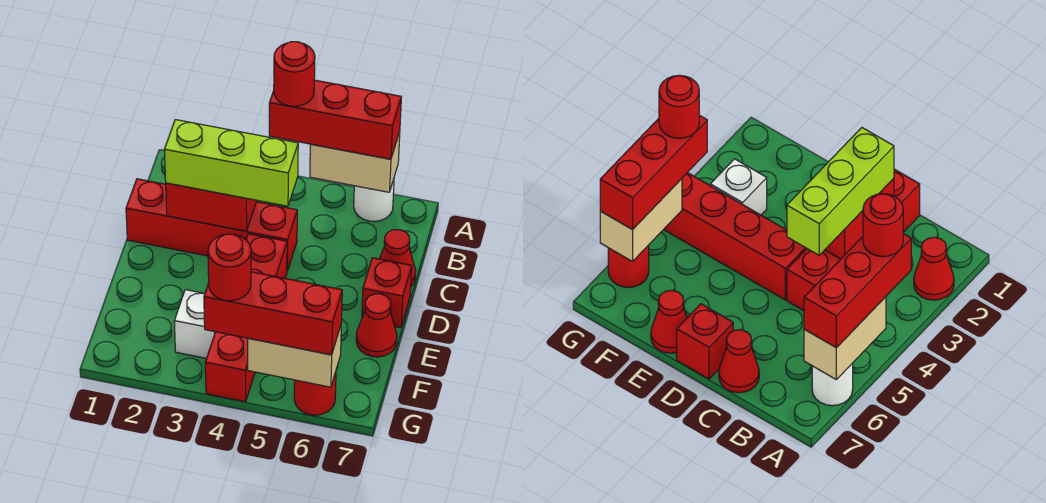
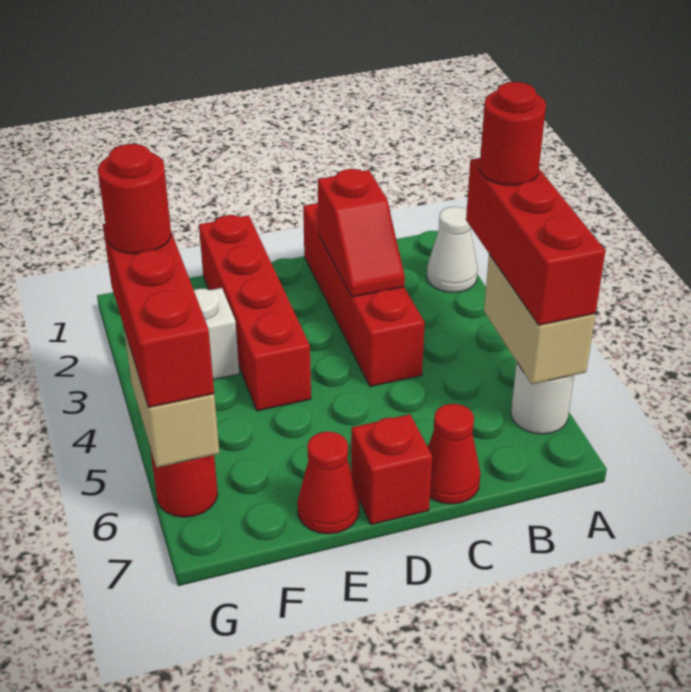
red 1x1 cone [914,237,954,300] -> white 1x1 cone [427,207,478,292]
red 1x2 brick [166,183,257,231] -> red 1x2 slope [318,169,405,297]
lime 1x3 brick [164,120,298,206] -> none
red 1x4 brick [205,234,287,402] -> red 1x4 brick turned to [199,215,311,411]

